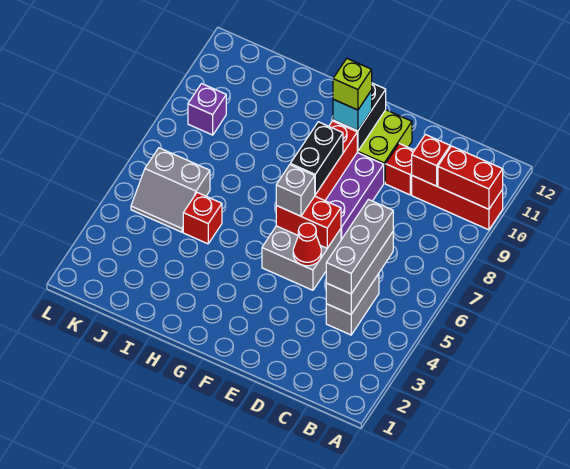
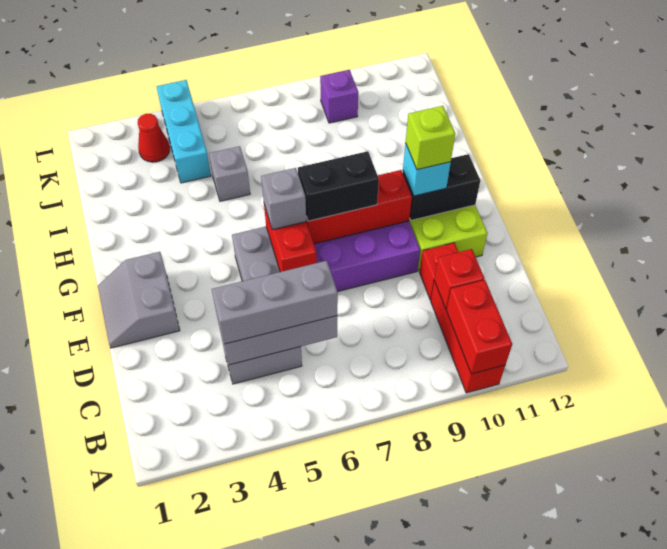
red 1x1 cone [293,223,321,266] -> red 1x1 cone moved to [138,114,170,162]
red 1x1 brick [183,193,222,244] -> grey 1x1 brick [209,146,250,201]
none -> cyan 1x3 brick [157,80,211,183]
grey 2x2 slope [131,148,210,232] -> grey 2x2 slope moved to [98,252,180,348]

